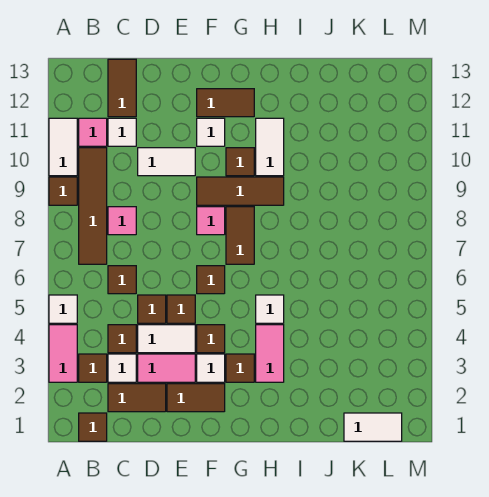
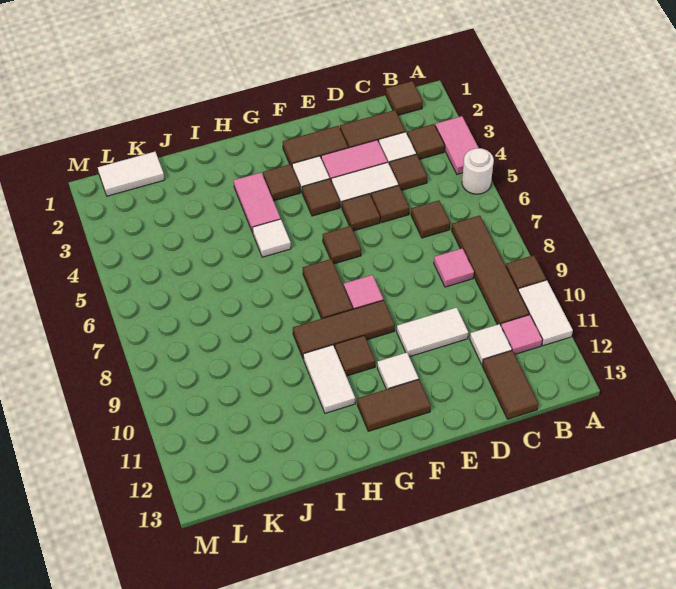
white 1x1 tile [49,295,77,323] -> white 1x1 round brick [462,148,494,194]

